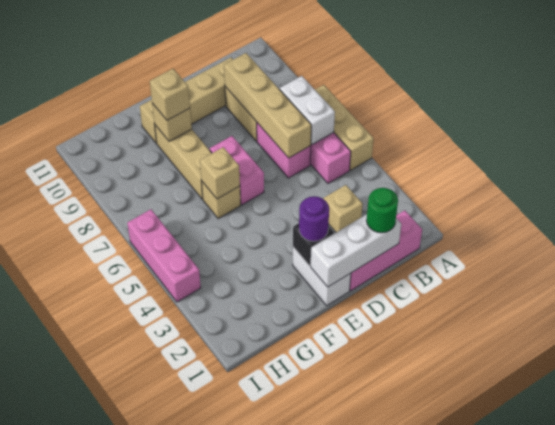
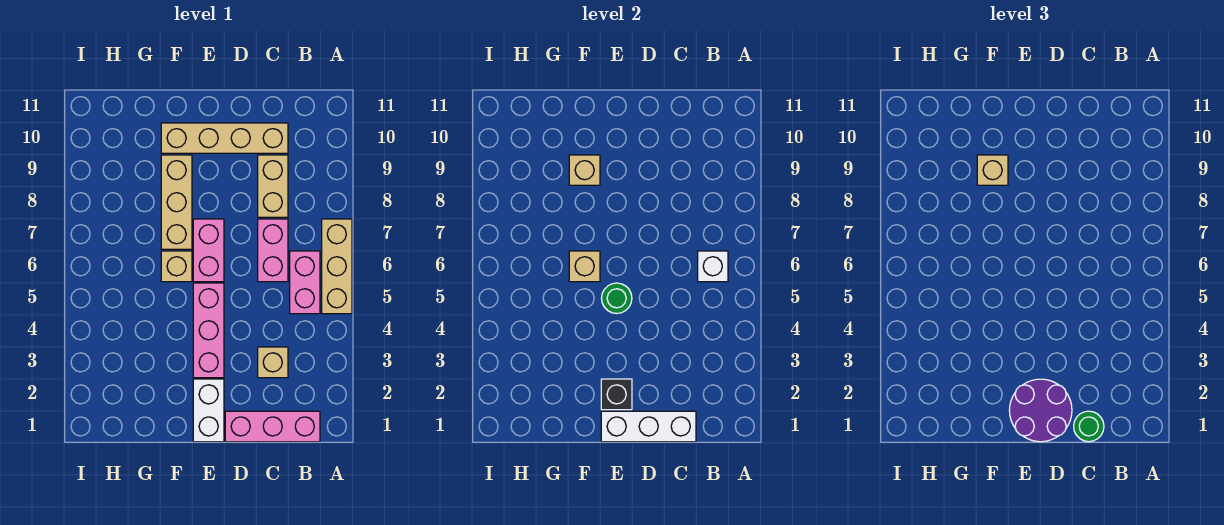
white 1x2 brick [280,76,335,145] -> white 1x1 brick [698,251,728,282]
tan 1x4 brick [224,53,311,158] -> none
purple 1x1 round brick [299,196,329,241] -> purple 2x2 round brick [1009,379,1072,442]
none -> green 1x1 round brick [601,283,632,314]
pink 1x3 brick [127,209,201,302] -> pink 1x3 brick moved to [193,283,224,378]

